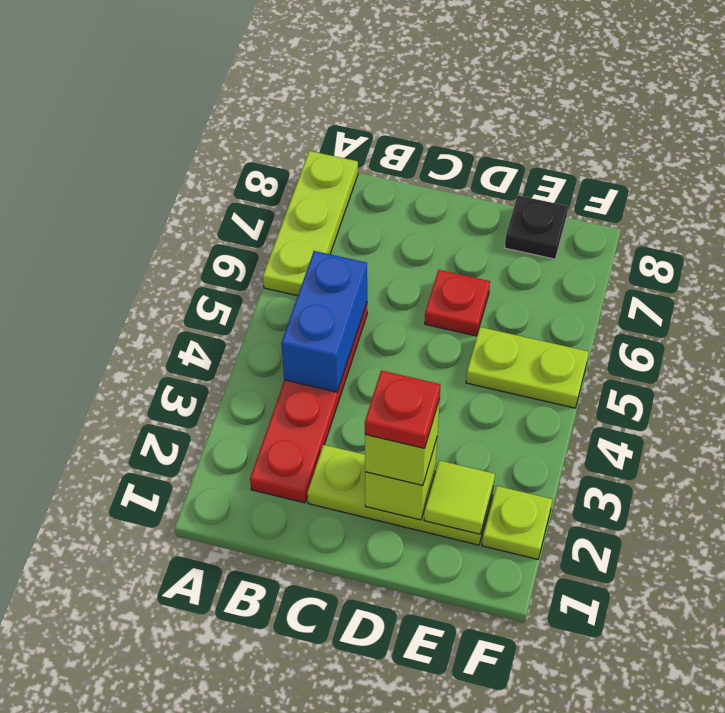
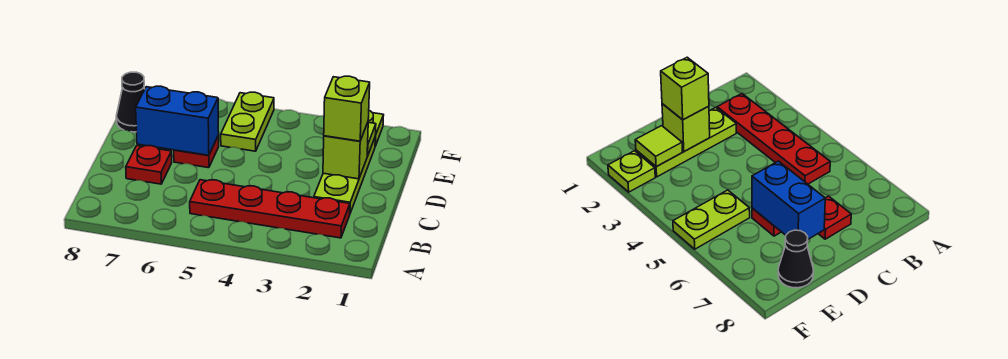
lime 1x3 plate [263,151,358,296] -> none
blue 1x2 brick [281,251,367,392] -> blue 1x2 brick moved to [136,86,219,155]
red 1x1 plate [365,371,441,448] -> red 1x1 plate moved to [126,146,172,184]
black 1x1 plate [505,196,568,259] -> black 1x1 cone [116,72,145,132]

